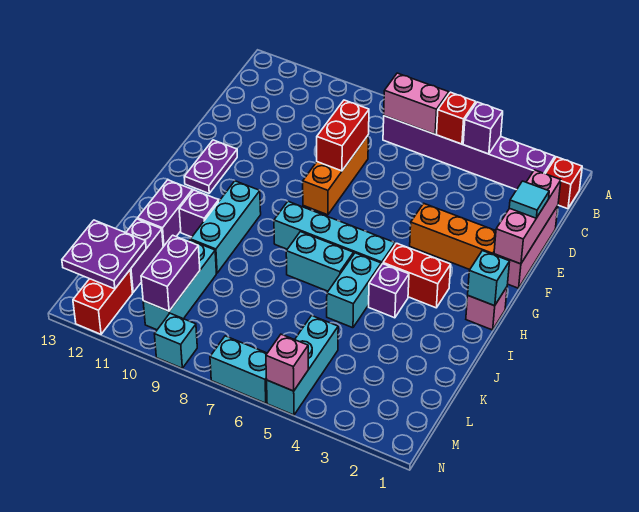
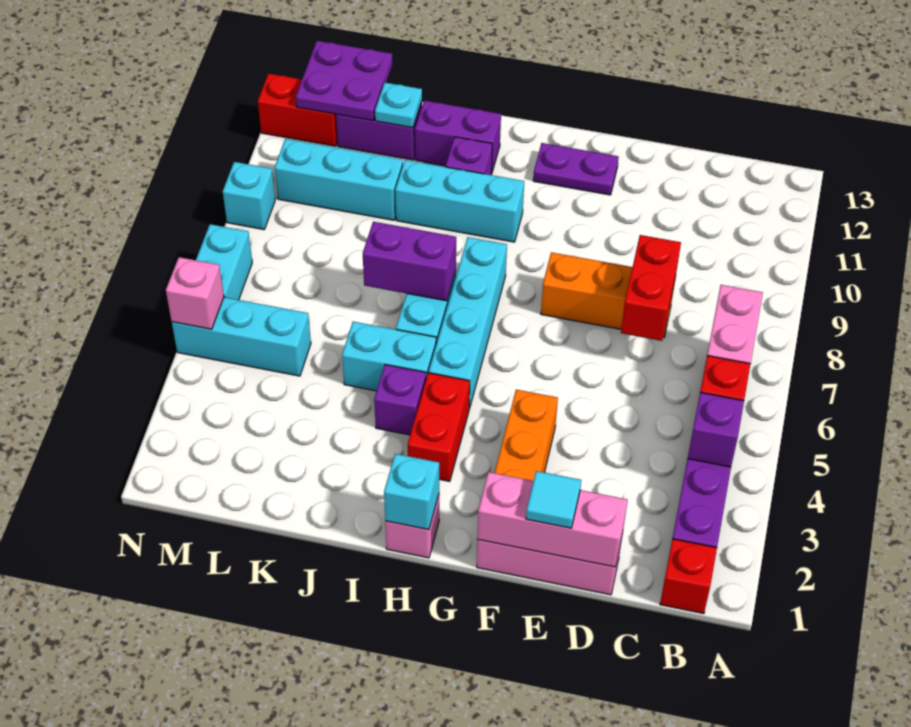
red 1x2 brick [317,100,369,171] -> red 1x2 brick turned to [621,235,681,341]
none -> cyan 1x1 plate [375,83,422,128]
purple 1x2 brick [141,235,200,311] -> purple 1x2 brick moved to [363,222,456,301]

